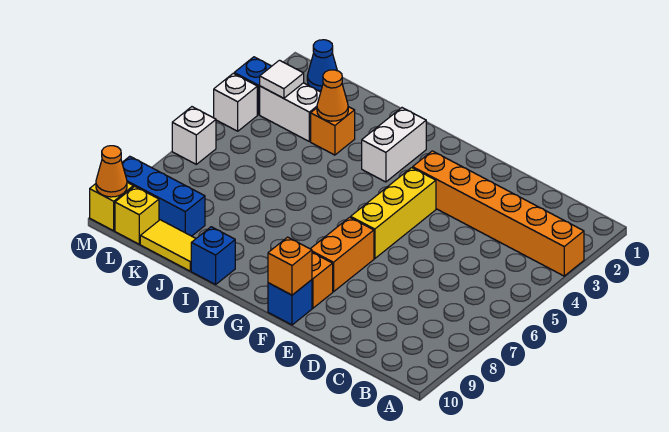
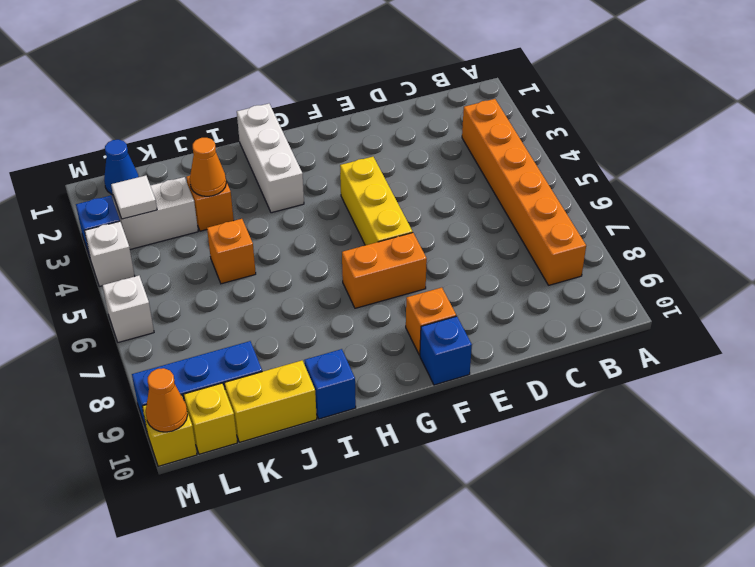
orange 1x6 brick [413,151,584,276] -> orange 1x6 brick turned to [462,99,586,285]
orange 1x2 brick [311,217,374,292] -> orange 1x2 brick turned to [342,233,427,308]
orange 1x1 brick [268,237,312,295] -> orange 1x1 brick moved to [207,219,256,284]
white 1x2 brick [362,108,426,182] -> white 1x3 brick [237,104,304,213]
yellow 1x2 tile [140,220,196,271] -> yellow 1x2 brick [224,361,317,442]

